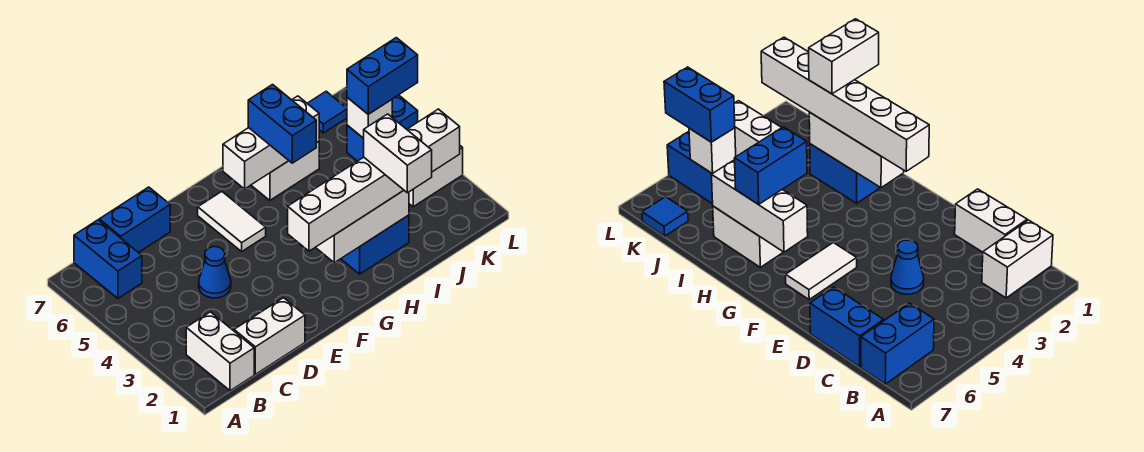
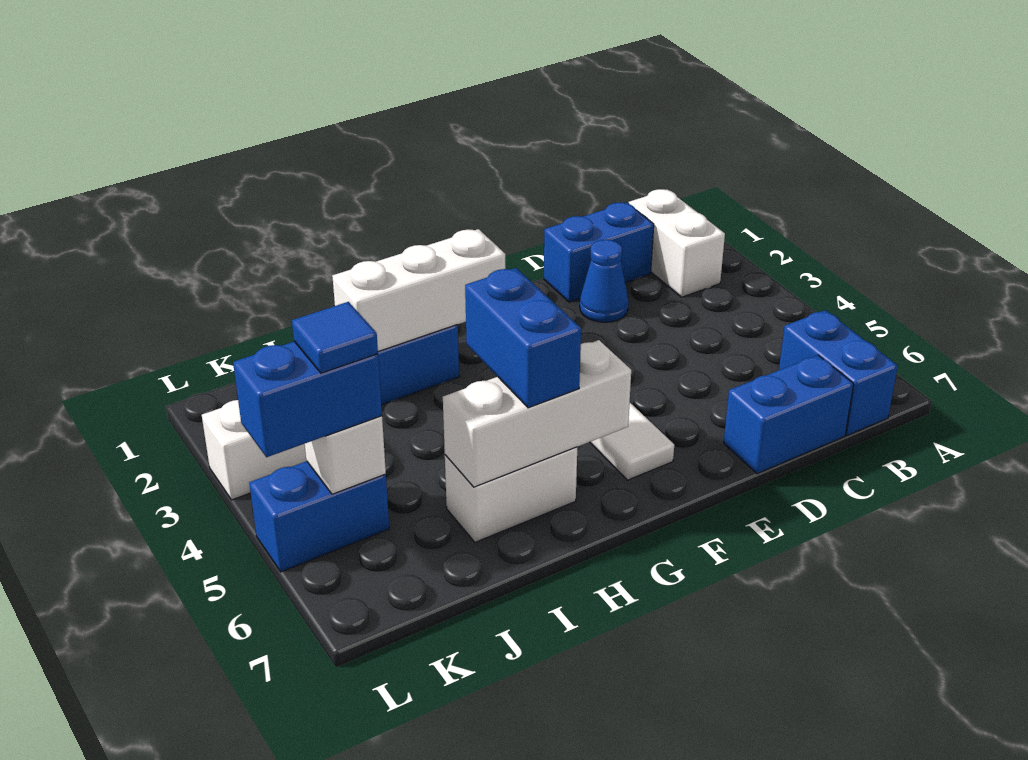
white 1x2 brick [234,298,305,374] -> blue 1x2 brick [544,202,654,302]
blue 1x1 cone [199,247,231,298] -> blue 1x1 cone moved to [580,240,629,322]
white 1x6 brick [288,109,460,251] -> none
white 1x2 brick [363,114,432,193] -> none
blue 1x1 tile [307,91,347,133] -> blue 1x1 tile moved to [292,302,378,373]

